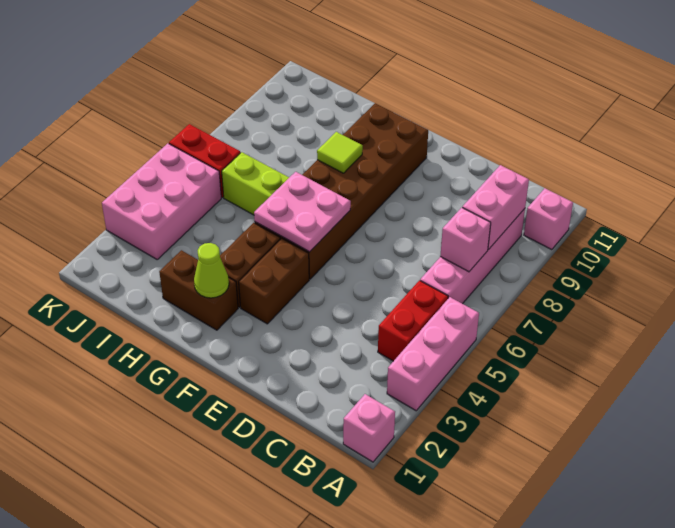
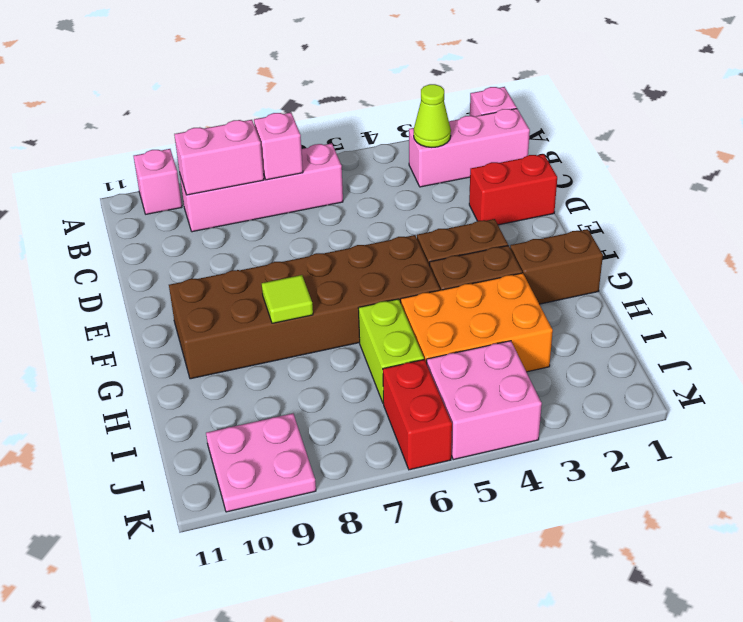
pink 1x3 brick [387,297,479,411] -> pink 1x3 brick moved to [409,109,530,187]
red 1x2 brick [378,280,448,361] -> red 1x2 brick moved to [469,154,557,225]
pink 2x2 plate [254,172,351,252] -> pink 2x2 plate moved to [206,413,316,512]
brown 1x2 brick [159,250,238,330] -> brown 1x2 brick turned to [510,229,603,304]
lime 1x1 cone [194,243,229,298] -> lime 1x1 cone moved to [414,84,451,147]
none -> orange 2x3 brick [401,273,553,372]
pink 2x3 brick [102,143,221,259] -> pink 2x2 brick [427,341,542,460]

